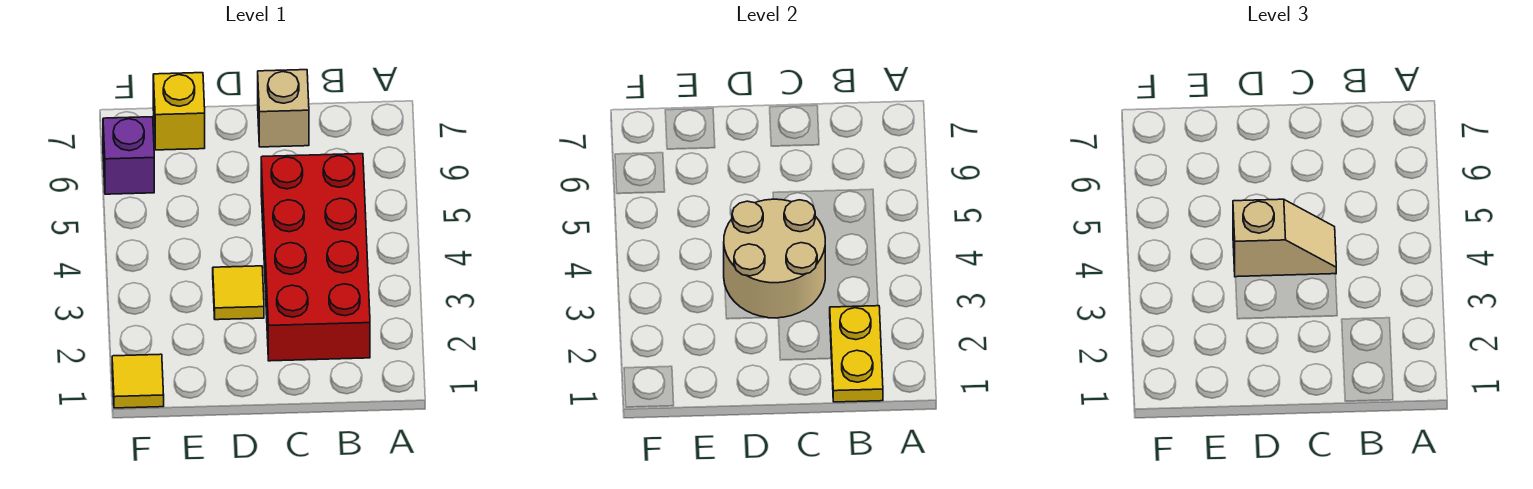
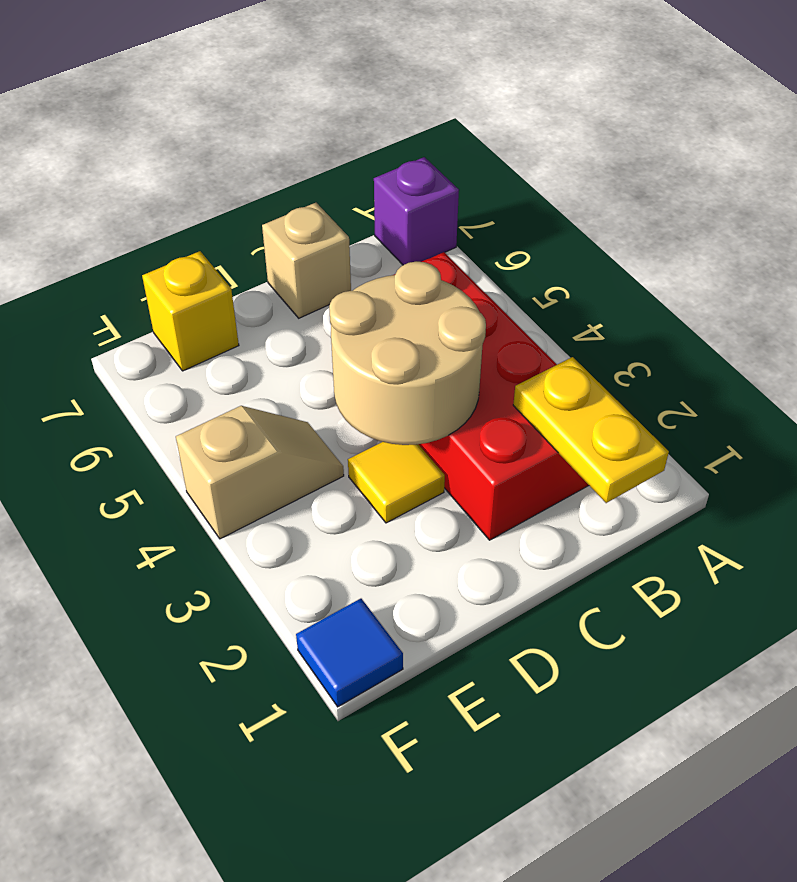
tan 1x2 slope [1233,199,1336,277] -> tan 1x2 slope moved to [176,406,344,539]
yellow 1x1 tile [112,354,164,408] -> blue 1x1 tile [296,599,403,707]
purple 1x1 brick [103,117,154,194] -> purple 1x1 brick moved to [374,157,459,265]

